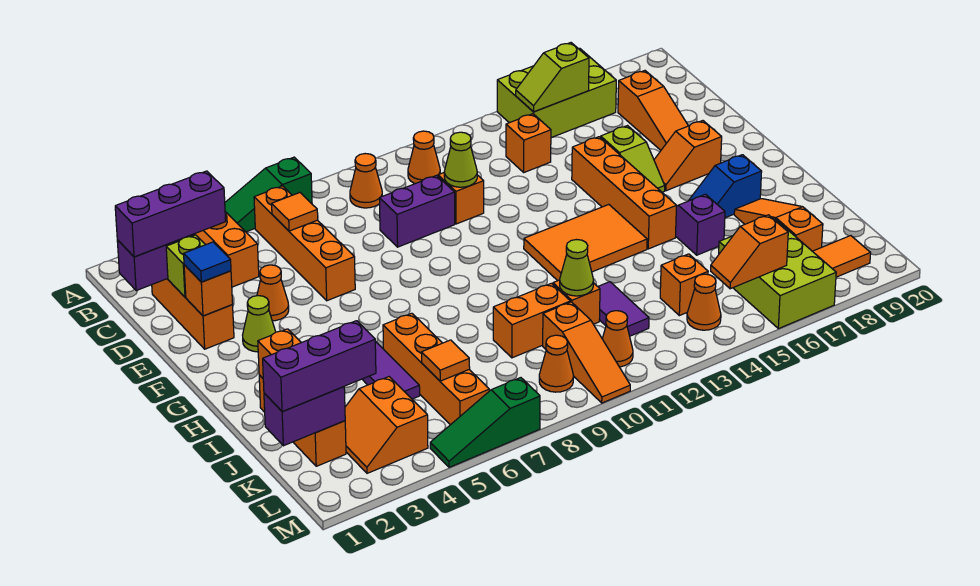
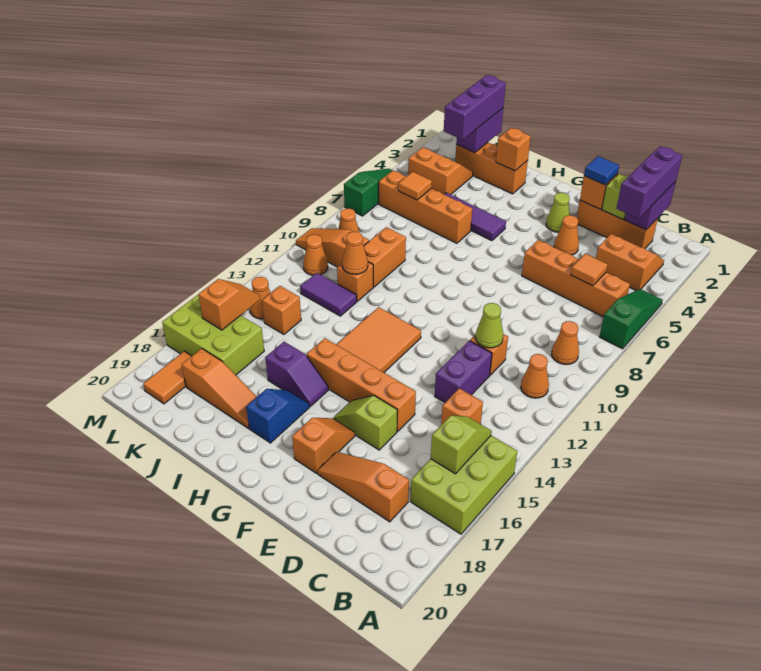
purple 1x2 brick [379,175,455,247] -> purple 1x2 brick moved to [435,341,492,402]
lime 1x1 cone [560,240,594,296] -> orange 1x1 cone [342,232,368,274]

